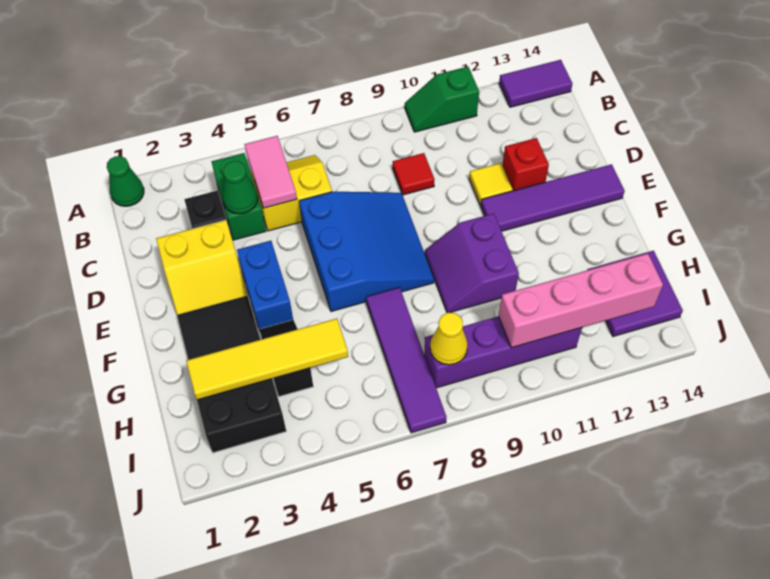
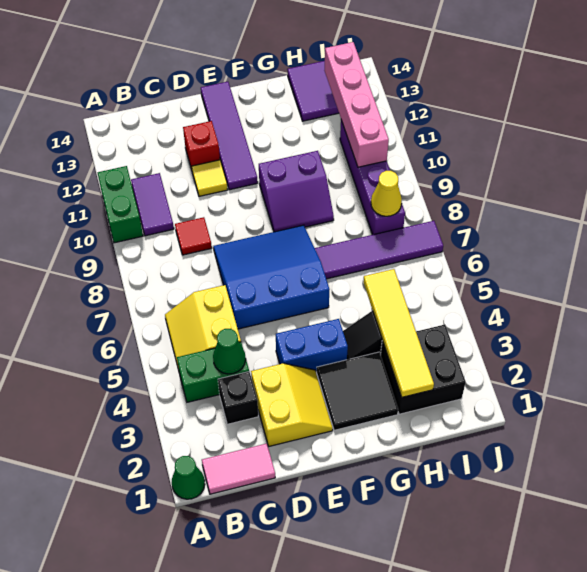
green 1x2 slope [405,67,479,132] -> green 1x2 brick [98,166,143,243]
purple 1x2 tile [499,60,572,107] -> purple 1x2 tile moved to [131,173,174,236]
pink 1x2 tile [245,136,297,208] -> pink 1x2 tile moved to [202,443,275,494]

